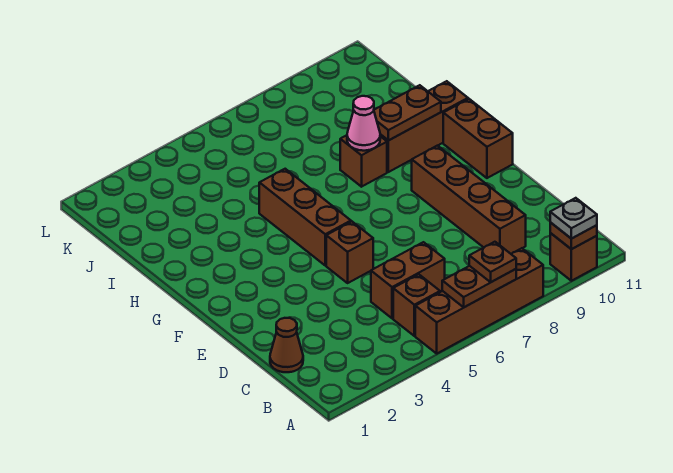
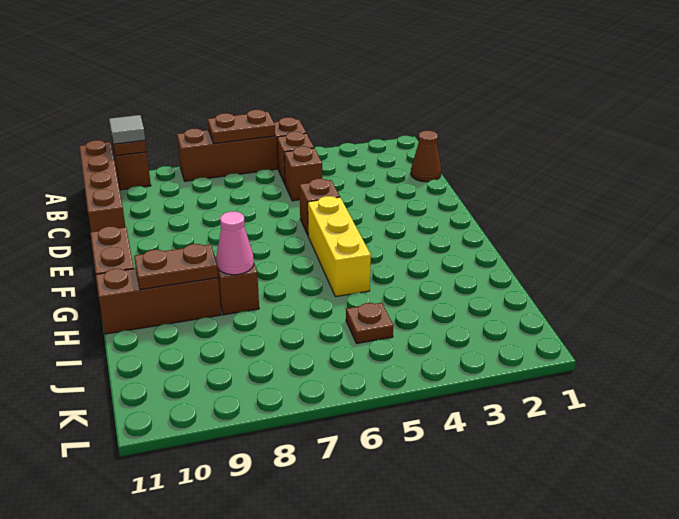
brown 1x1 plate [469,242,516,282] -> brown 1x1 plate moved to [346,303,393,343]
grey 1x1 plate [550,198,597,239] -> grey 1x1 tile [109,115,145,144]
brown 1x2 brick [371,242,445,318] -> brown 1x1 brick [284,146,322,201]
brown 1x4 brick [412,146,526,254] -> brown 1x4 brick moved to [80,140,125,232]
brown 1x3 brick [259,169,351,265] -> yellow 1x3 brick [308,196,371,297]

